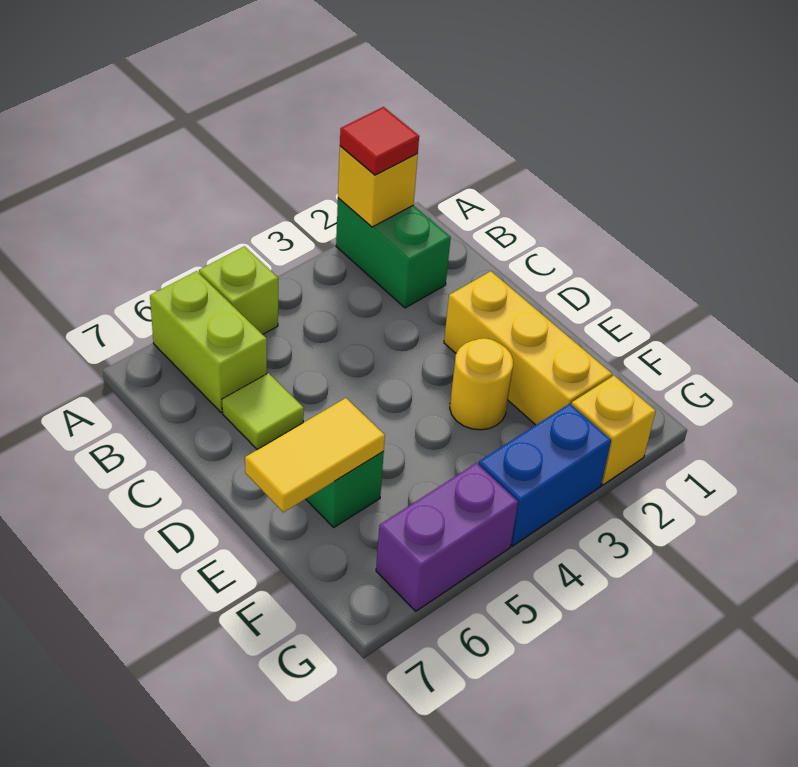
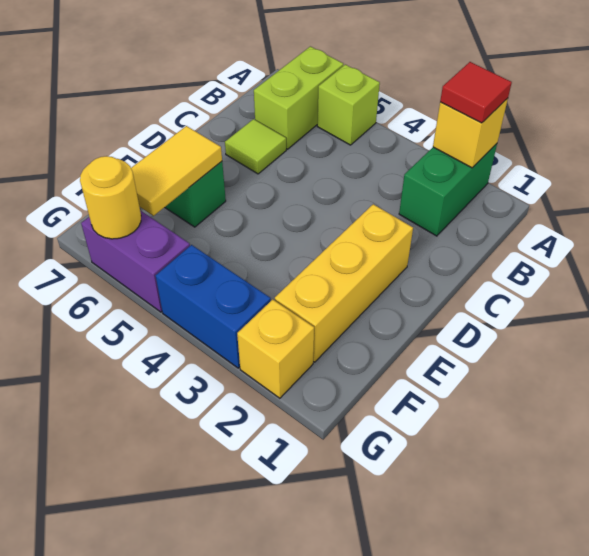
yellow 1x1 round brick [450,338,513,430] -> yellow 1x1 round brick moved to [80,156,141,239]
yellow 1x2 tile [245,398,385,512] -> yellow 1x2 tile turned to [131,126,222,216]

